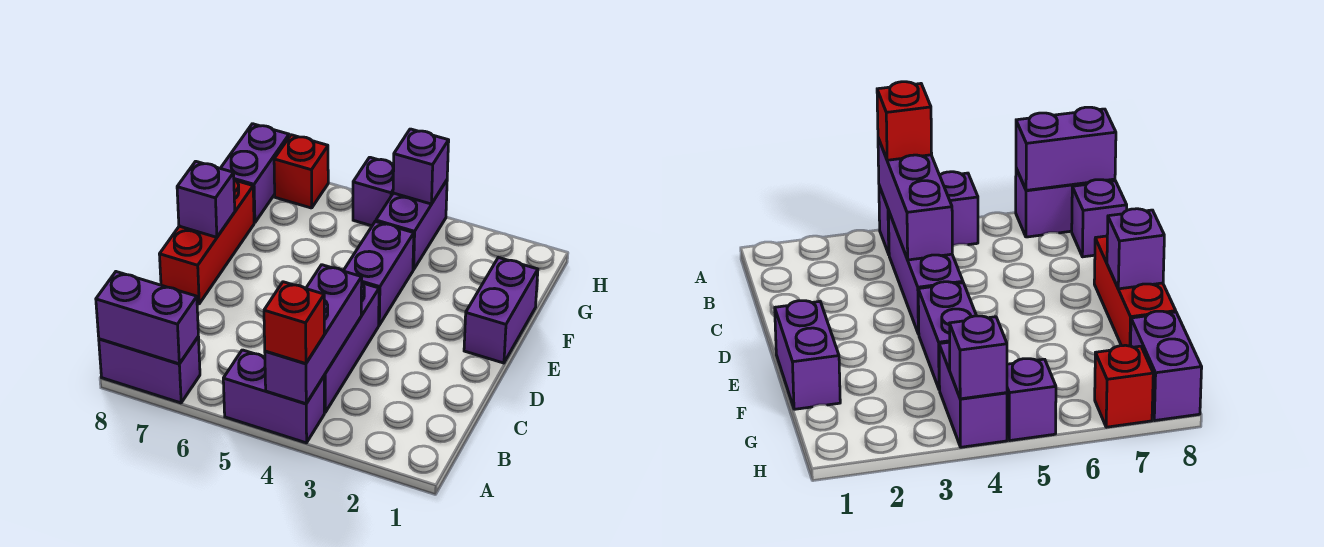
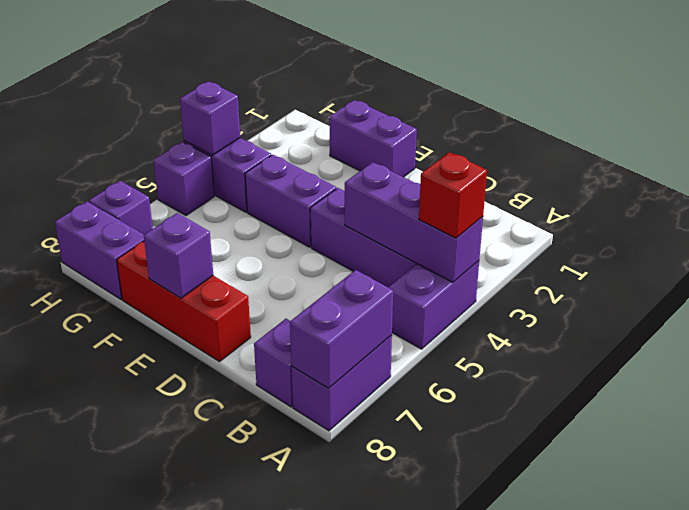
red 1x1 brick [274,135,328,208] -> purple 1x1 brick [89,181,153,235]

